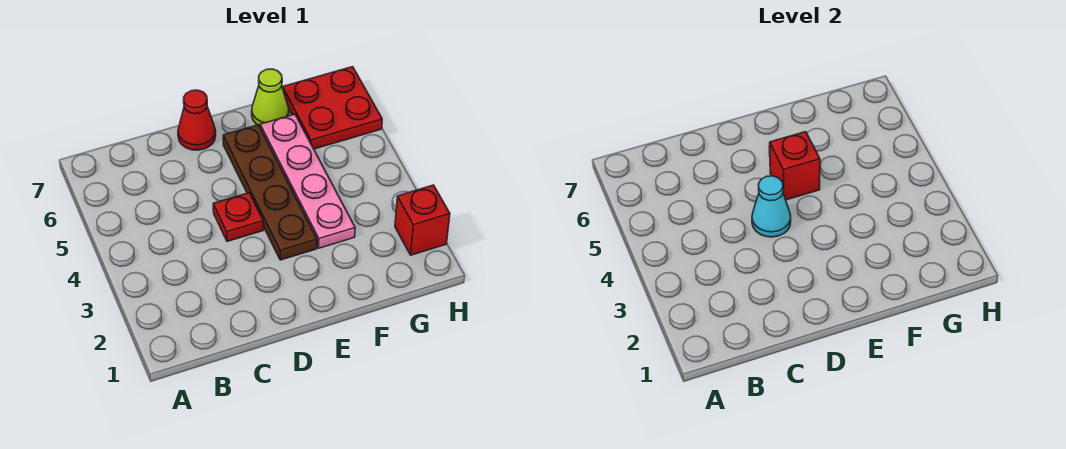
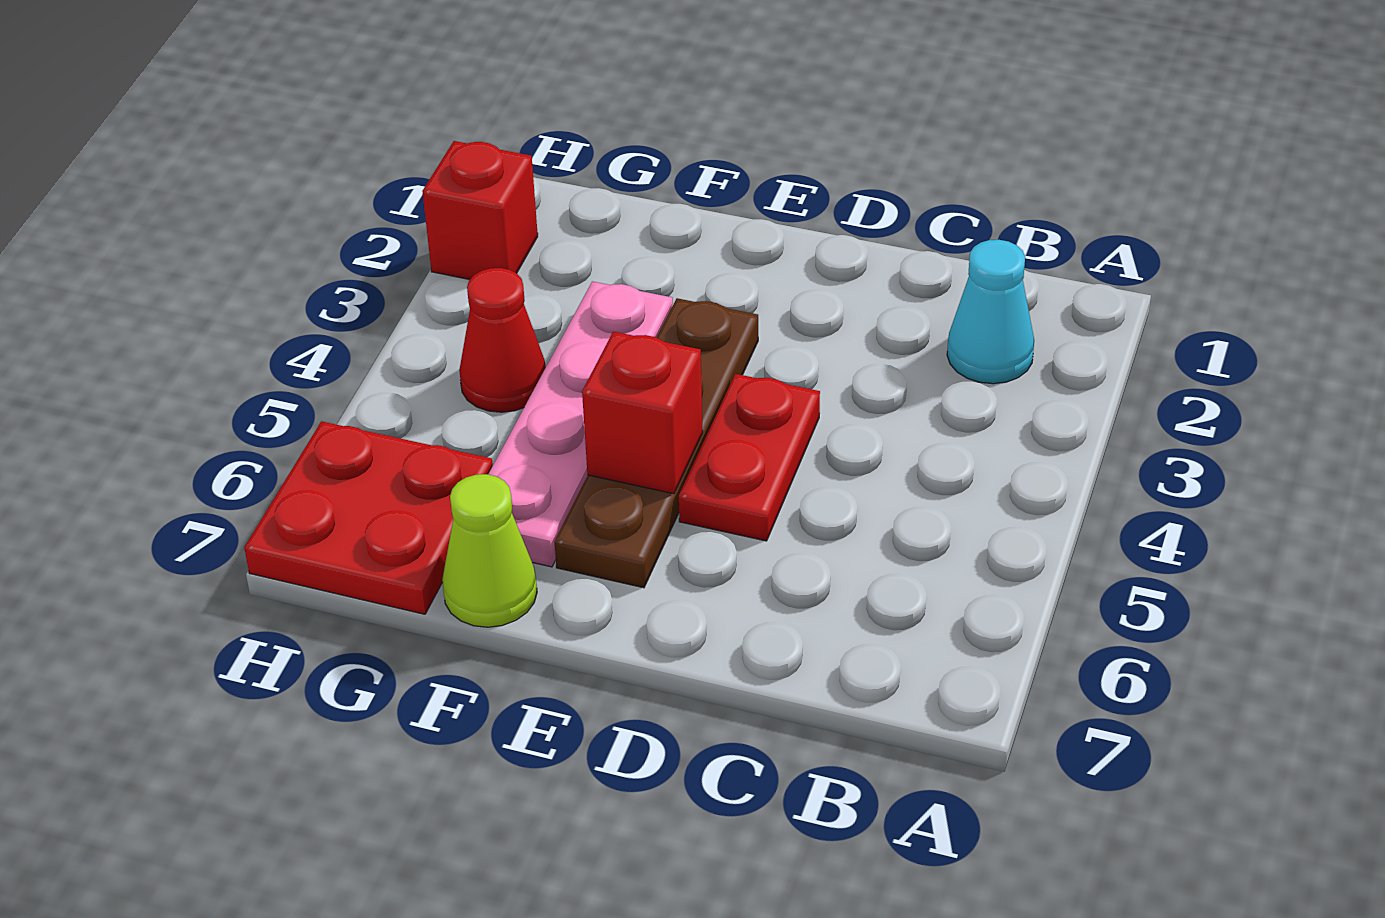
red 1x1 plate [213,193,264,241] -> red 1x2 plate [679,374,820,541]
cyan 1x1 cone [752,176,791,237] -> cyan 1x1 cone moved to [947,240,1034,384]
red 1x1 cone [178,90,216,150] -> red 1x1 cone moved to [459,268,546,412]

